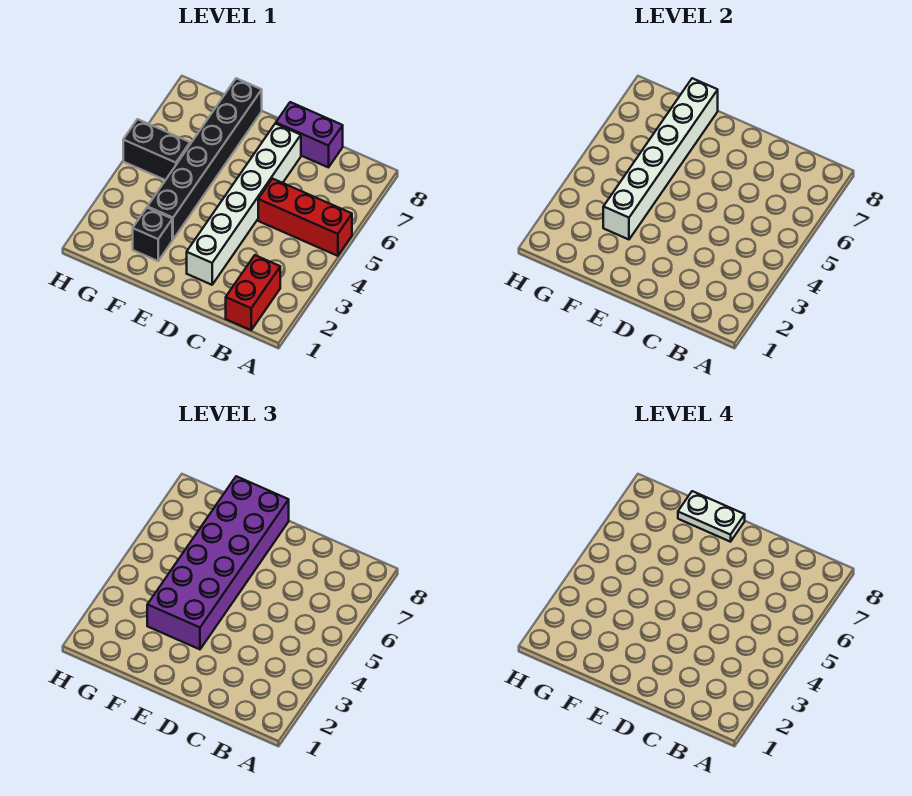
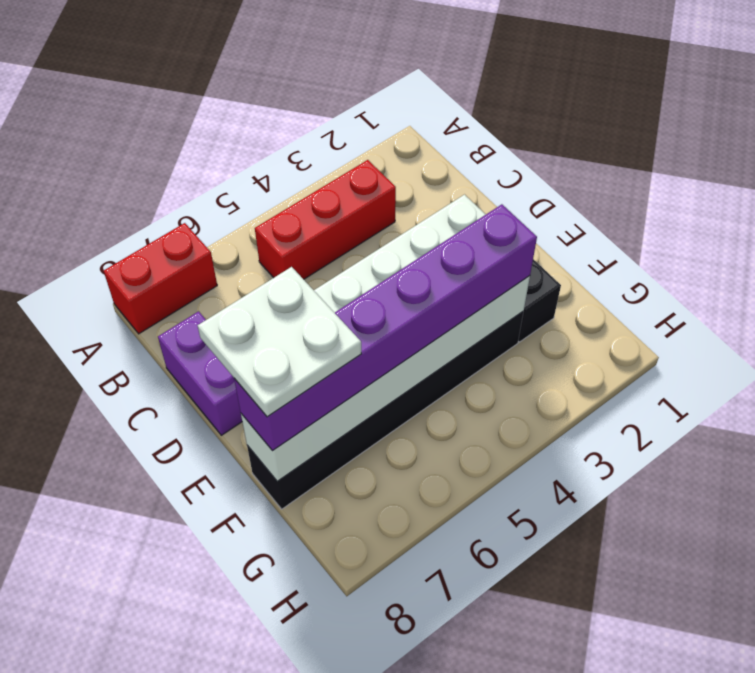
red 1x3 brick [258,179,352,256] -> red 1x3 brick turned to [255,160,396,279]
red 1x2 brick [226,255,280,330] -> red 1x2 brick moved to [104,223,217,334]
purple 2x6 brick [147,476,289,649] -> purple 1x6 brick [234,204,537,451]
white 1x2 plate [678,491,745,542] -> white 2x2 plate [198,267,361,417]
black 1x2 brick [123,119,190,180] -> none

